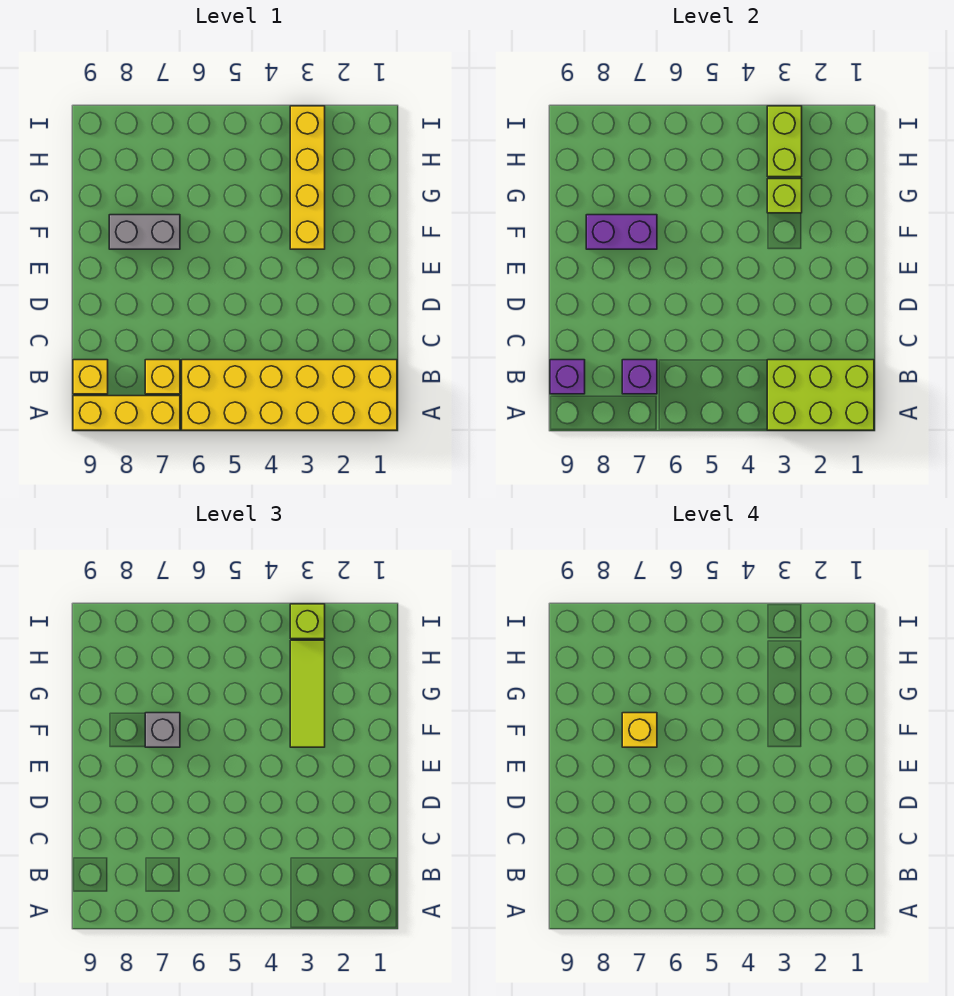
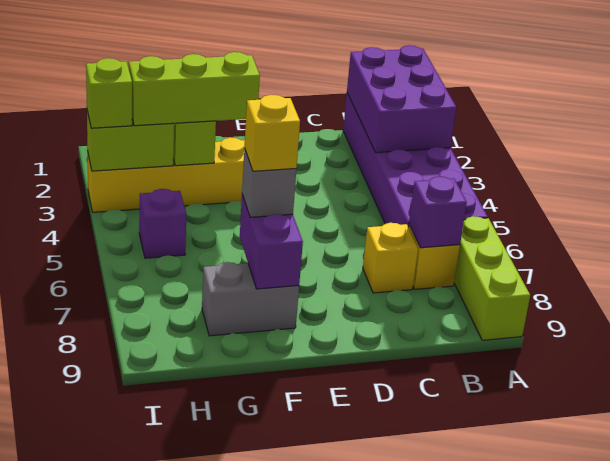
yellow 2x6 brick [182,360,397,430] -> purple 2x6 brick [343,93,488,227]
lime 2x3 brick [767,360,874,430] -> purple 2x3 brick [347,45,457,153]
yellow 1x3 brick [73,396,180,430] -> lime 1x3 brick [454,216,530,340]
yellow 1x1 brick [73,360,108,394] -> yellow 1x1 brick moved to [363,223,418,293]
purple 1x1 brick [550,360,585,394] -> purple 1x1 brick moved to [139,189,186,258]
lime 1x3 tile [290,640,325,747] -> lime 1x3 brick [129,52,260,126]
grey 1x2 brick [109,215,180,249] -> grey 1x2 brick turned to [202,262,299,336]

